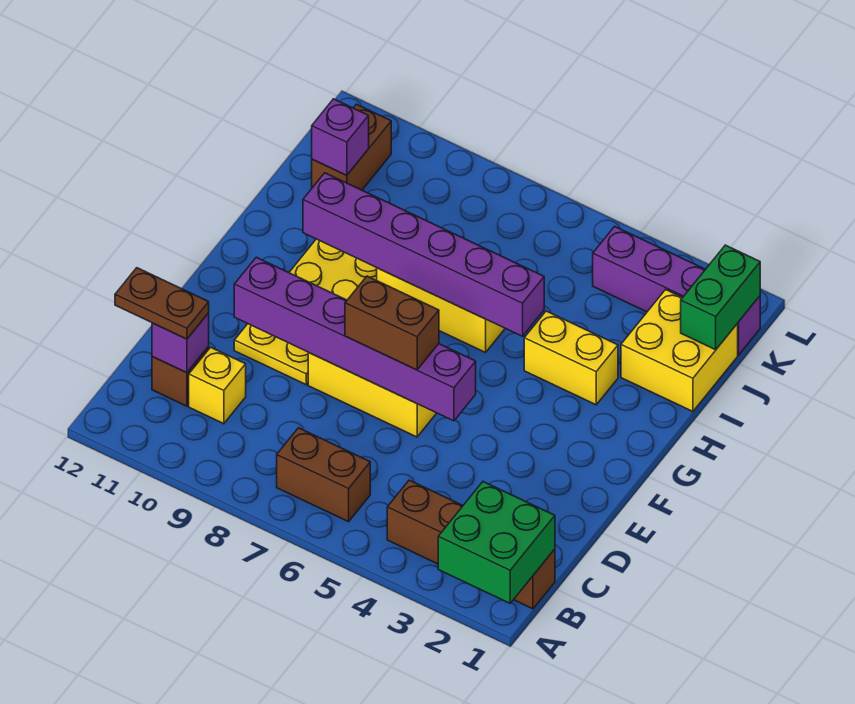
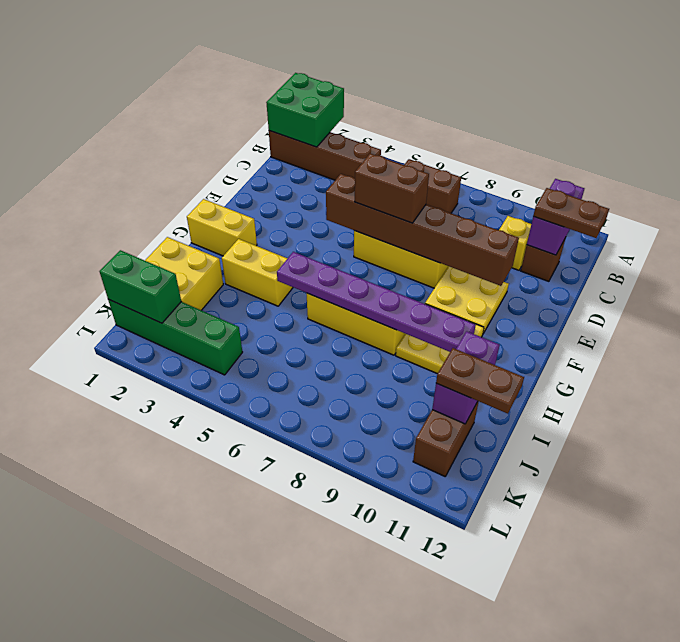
purple 1x1 brick [152,313,209,373] -> purple 1x2 brick [527,179,584,255]
purple 1x6 brick [234,257,476,421] -> brown 1x6 brick [326,174,519,286]
none -> yellow 1x2 brick [187,199,257,256]
purple 1x6 brick [303,173,544,336] -> purple 1x6 plate [277,252,476,352]
green 1x2 brick [681,245,760,350] -> green 1x2 brick turned to [100,250,181,323]
purple 1x1 brick [312,99,369,175] -> purple 1x2 brick [432,331,499,424]
none -> brown 1x2 plate [436,348,524,414]
purple 1x4 brick [593,226,760,355] -> green 1x4 brick [108,299,242,375]

